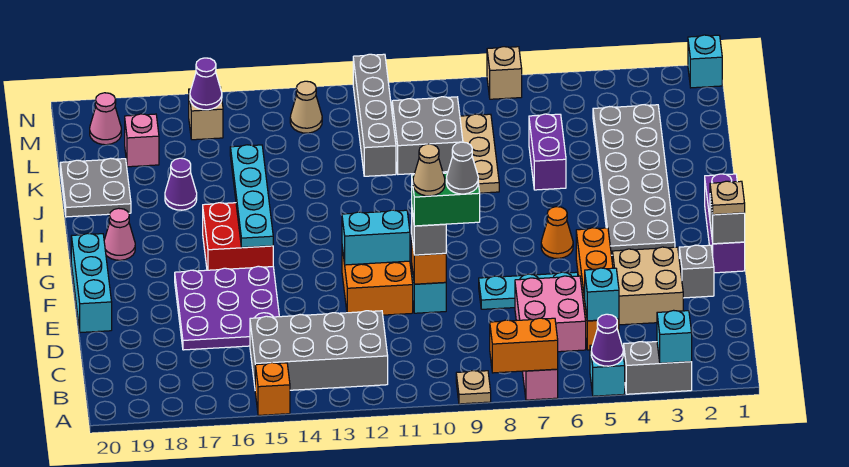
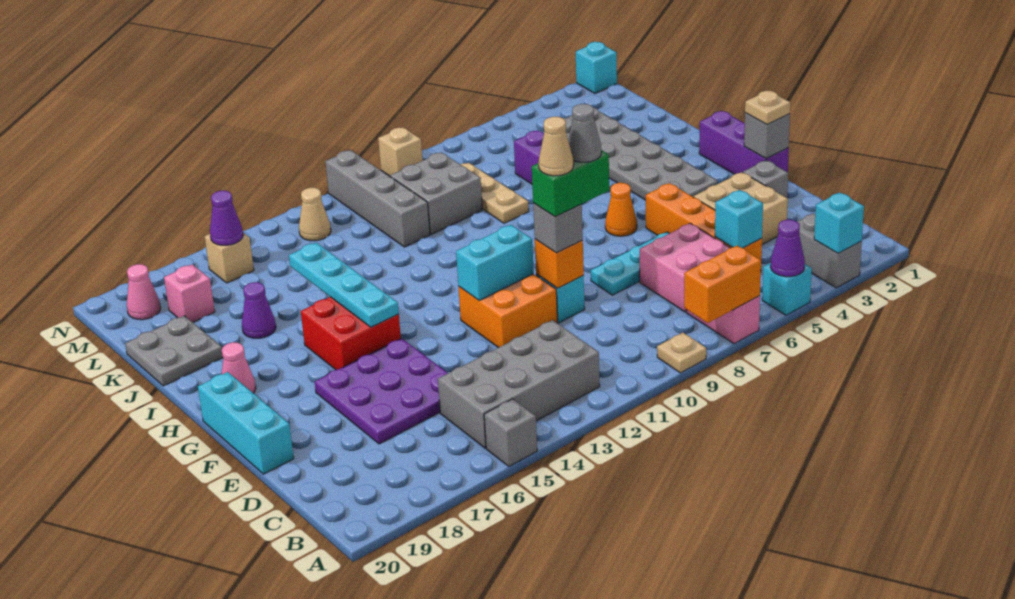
grey 1x2 brick [624,342,692,394] -> grey 1x2 brick turned to [797,213,862,288]
orange 1x1 brick [255,363,290,415] -> grey 1x1 brick [484,399,537,466]
tan 1x1 brick [487,47,522,99] -> tan 1x1 brick moved to [378,127,423,176]

